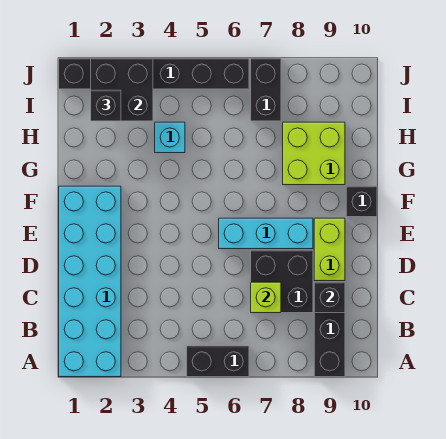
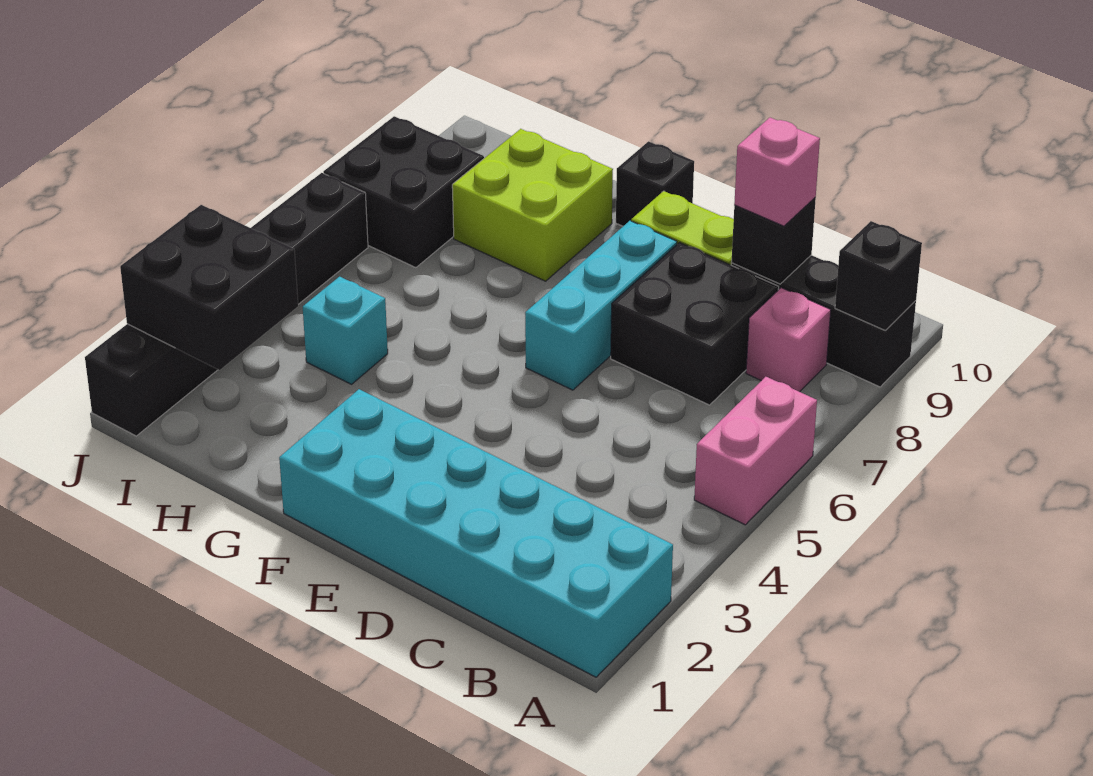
black 1x2 brick [187,346,249,377] -> pink 1x2 brick [694,377,817,525]
none -> pink 1x1 brick [746,288,831,392]
lime 1x1 brick [251,282,281,313] -> none
none -> pink 1x1 brick [734,118,820,226]
black 1x1 brick [91,90,121,121] -> black 1x1 brick moved to [835,221,922,331]
black 1x2 brick [251,58,281,121] -> black 2x2 brick [323,116,484,268]

